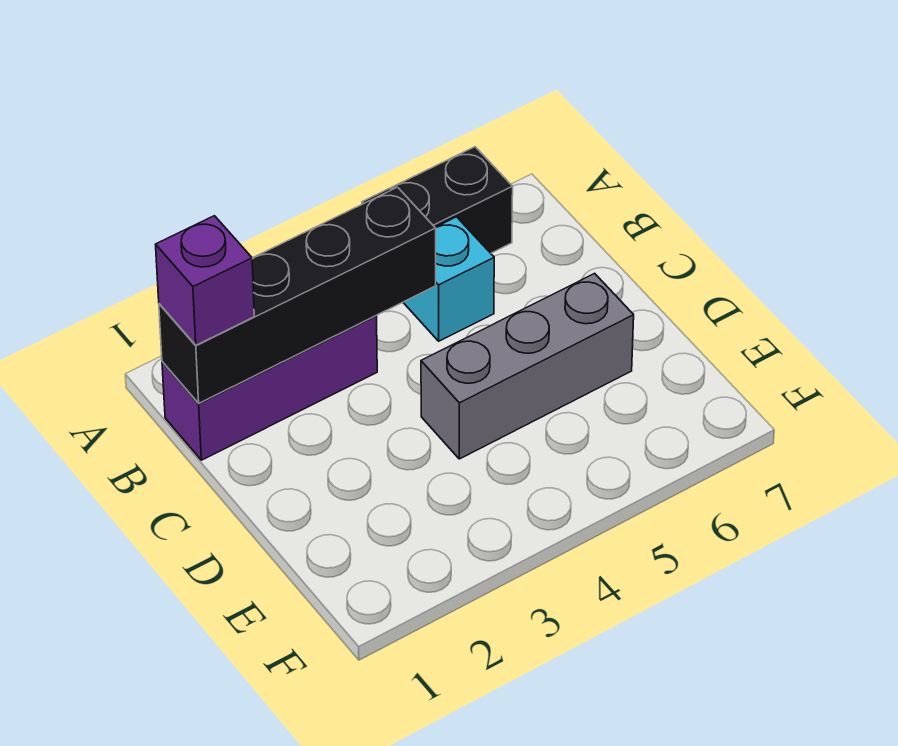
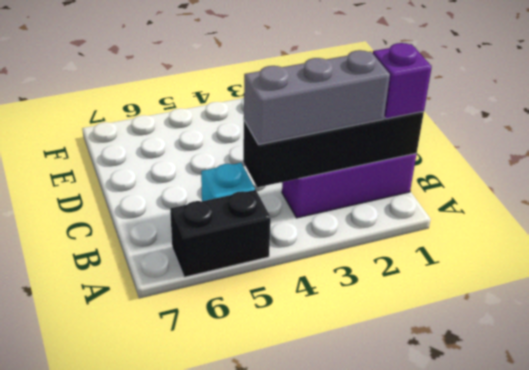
grey 1x3 brick [421,273,634,459] -> grey 1x3 brick moved to [244,50,390,145]

